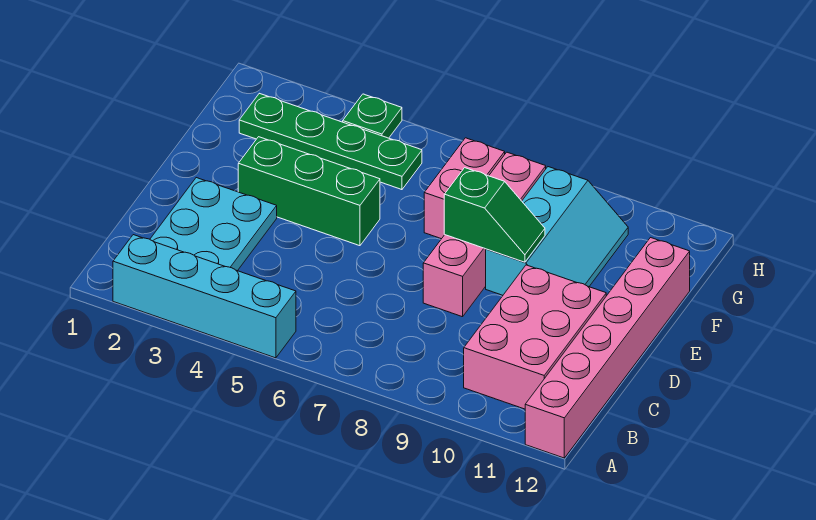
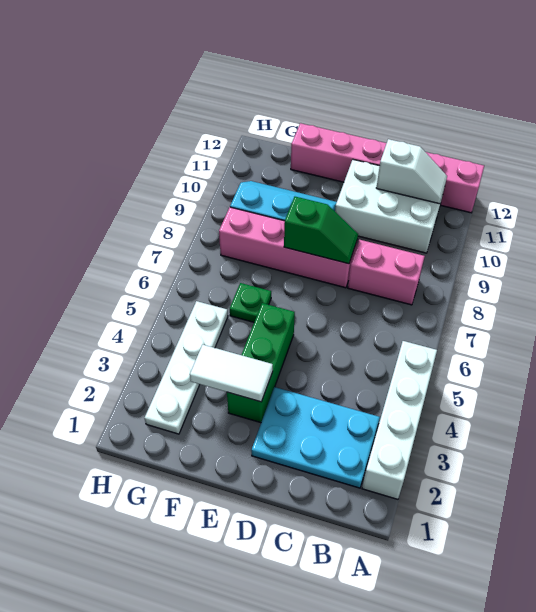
cyan 1x4 brick [113,235,296,358] -> white 1x4 brick [362,341,437,499]
pink 2x3 brick [464,265,606,409] -> white 2x3 brick [335,160,444,253]
none -> white 1x2 slope [376,139,447,204]
none -> white 1x2 tile [190,345,273,402]
green 1x2 slope [444,168,545,262] -> green 1x2 slope turned to [284,197,358,264]
pink 1x2 brick [424,138,505,239] -> pink 1x2 brick moved to [348,240,425,305]
green 1x4 plate [239,93,422,190] -> white 1x4 plate [145,301,228,434]
green 1x1 plate [343,94,402,138] -> green 1x1 plate moved to [230,283,271,322]

